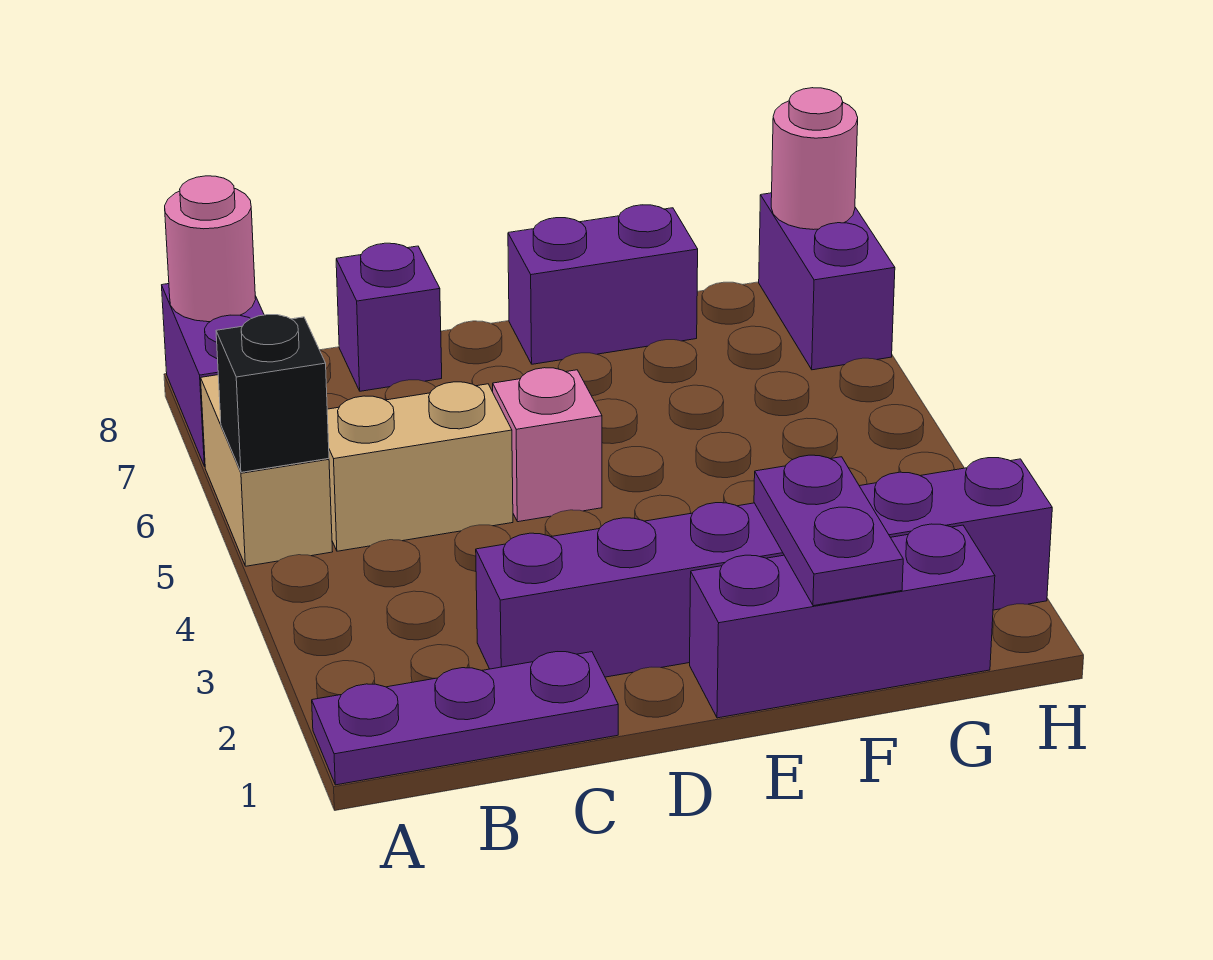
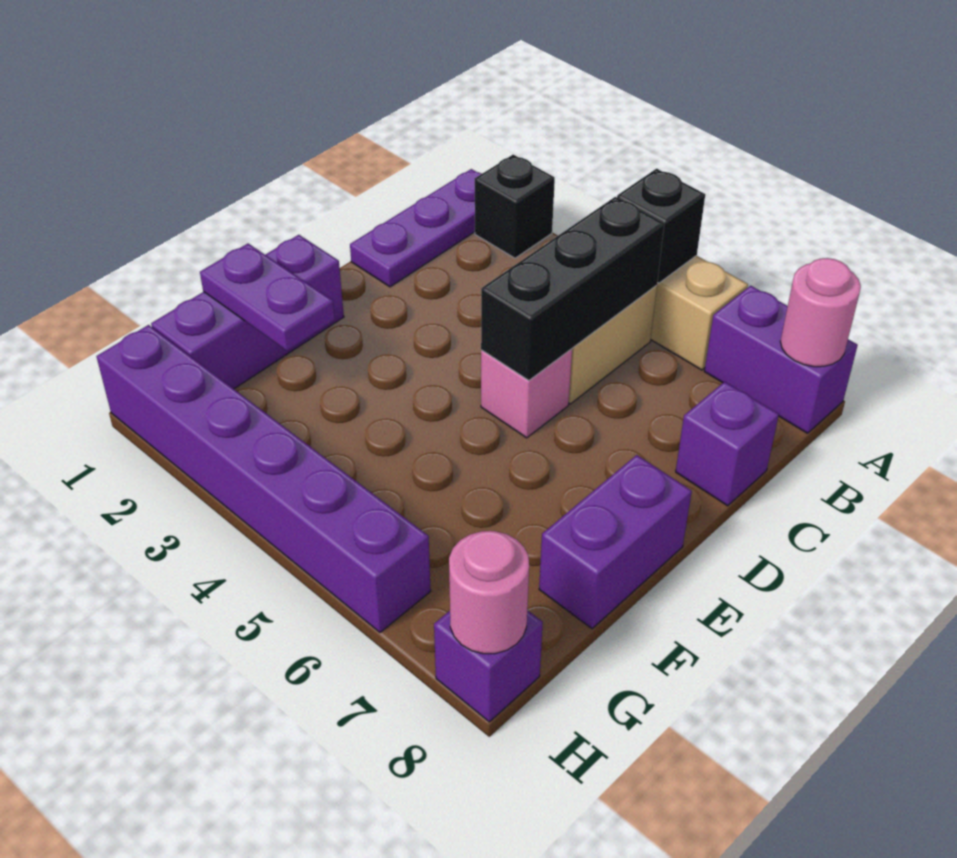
none -> black 1x1 brick [475,155,555,258]
none -> black 1x3 brick [481,197,664,380]
purple 1x6 brick [476,458,1052,677] -> purple 1x6 brick turned to [97,325,431,632]
purple 1x2 brick [759,193,895,370] -> purple 1x1 brick [434,610,543,722]

